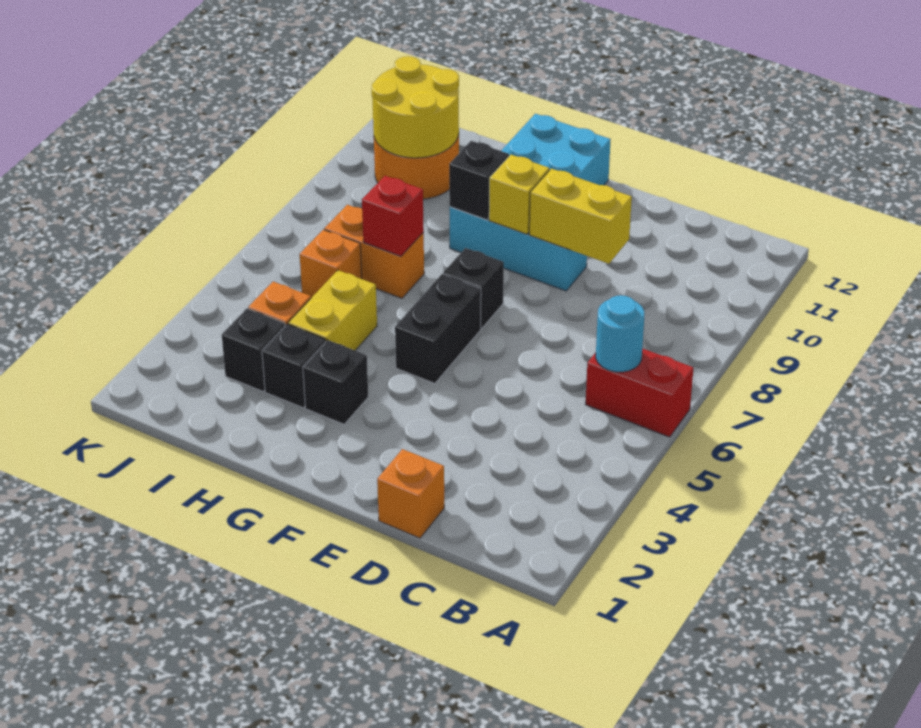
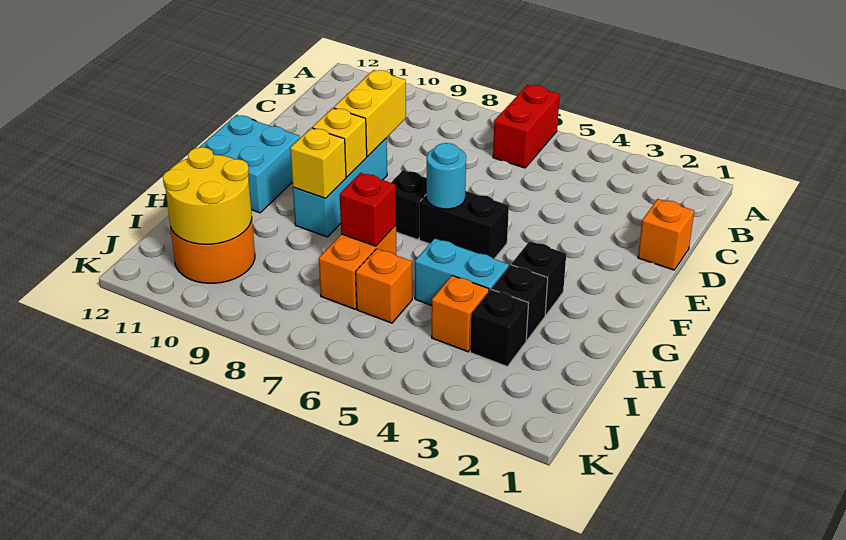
cyan 1x1 round brick [596,295,644,372] -> cyan 1x1 round brick moved to [427,143,466,209]
black 1x1 brick [449,141,509,220] -> yellow 1x1 brick [290,128,346,198]
yellow 1x2 brick [288,270,377,350] -> cyan 1x2 brick [415,238,509,305]

